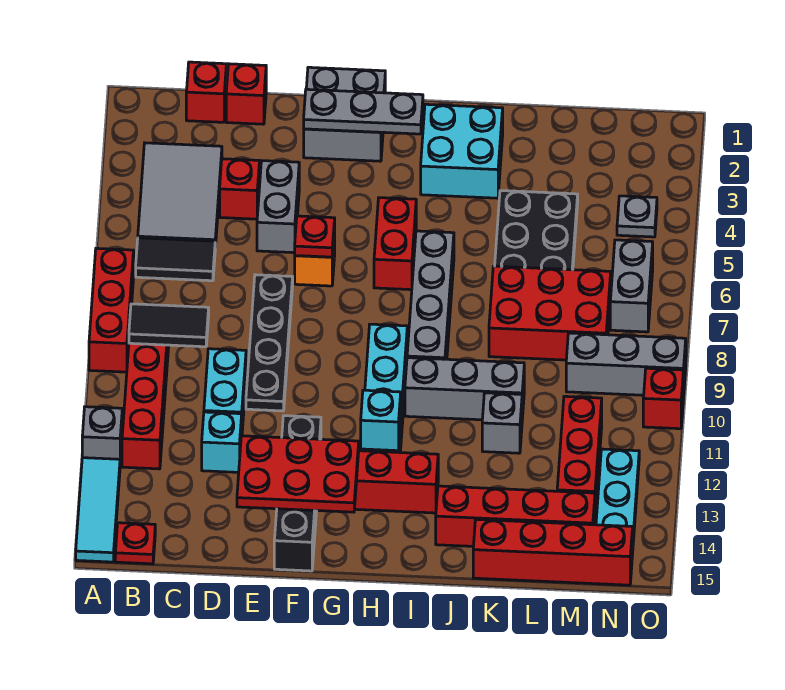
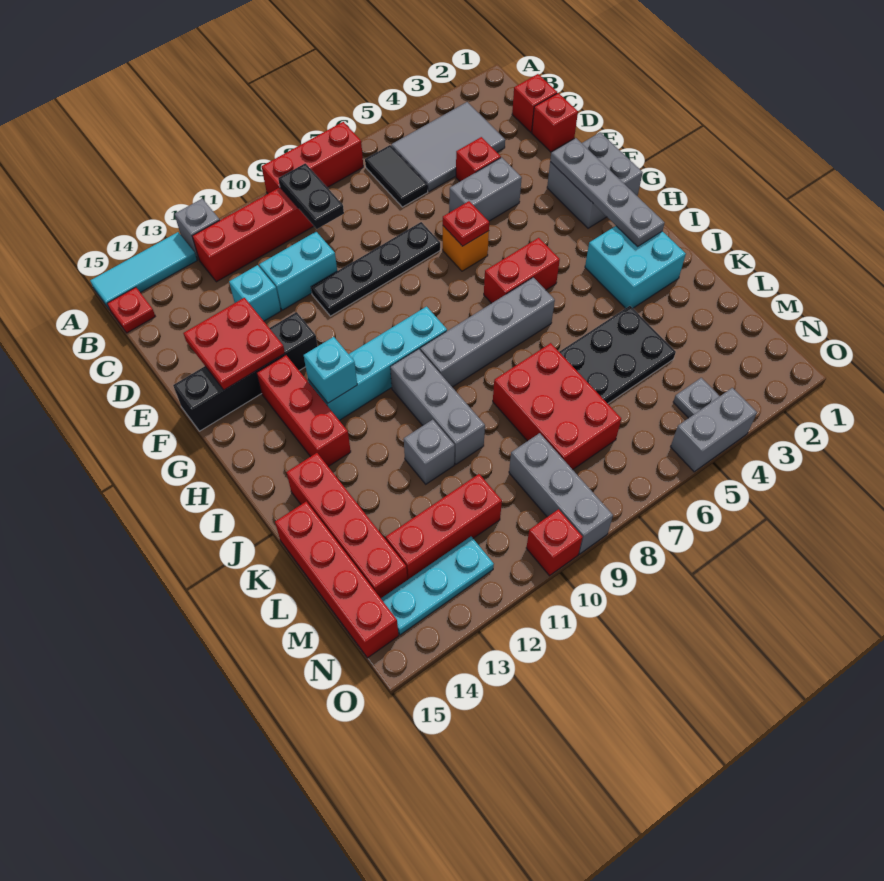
black 1x2 tile [129,304,209,347] -> black 1x2 plate [278,163,344,229]
red 2x3 plate [237,436,359,512] -> red 2x2 plate [184,298,285,390]
grey 1x3 plate [304,89,423,134] -> grey 1x4 plate [550,138,665,246]
grey 1x2 brick [610,240,653,332] -> grey 1x2 brick moved to [671,388,757,472]

